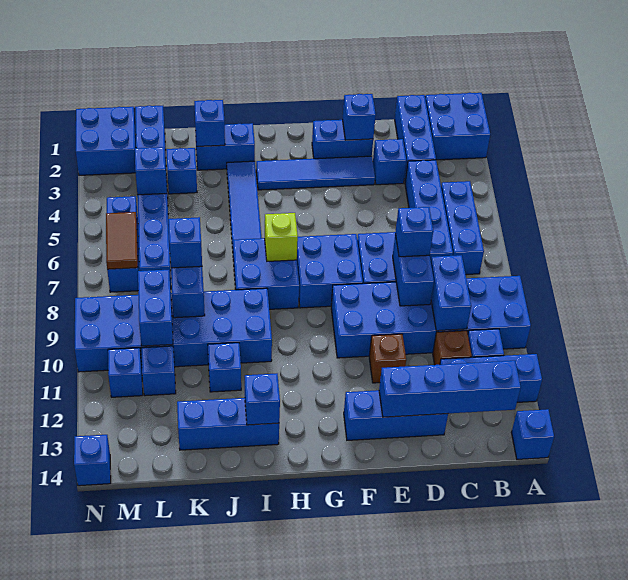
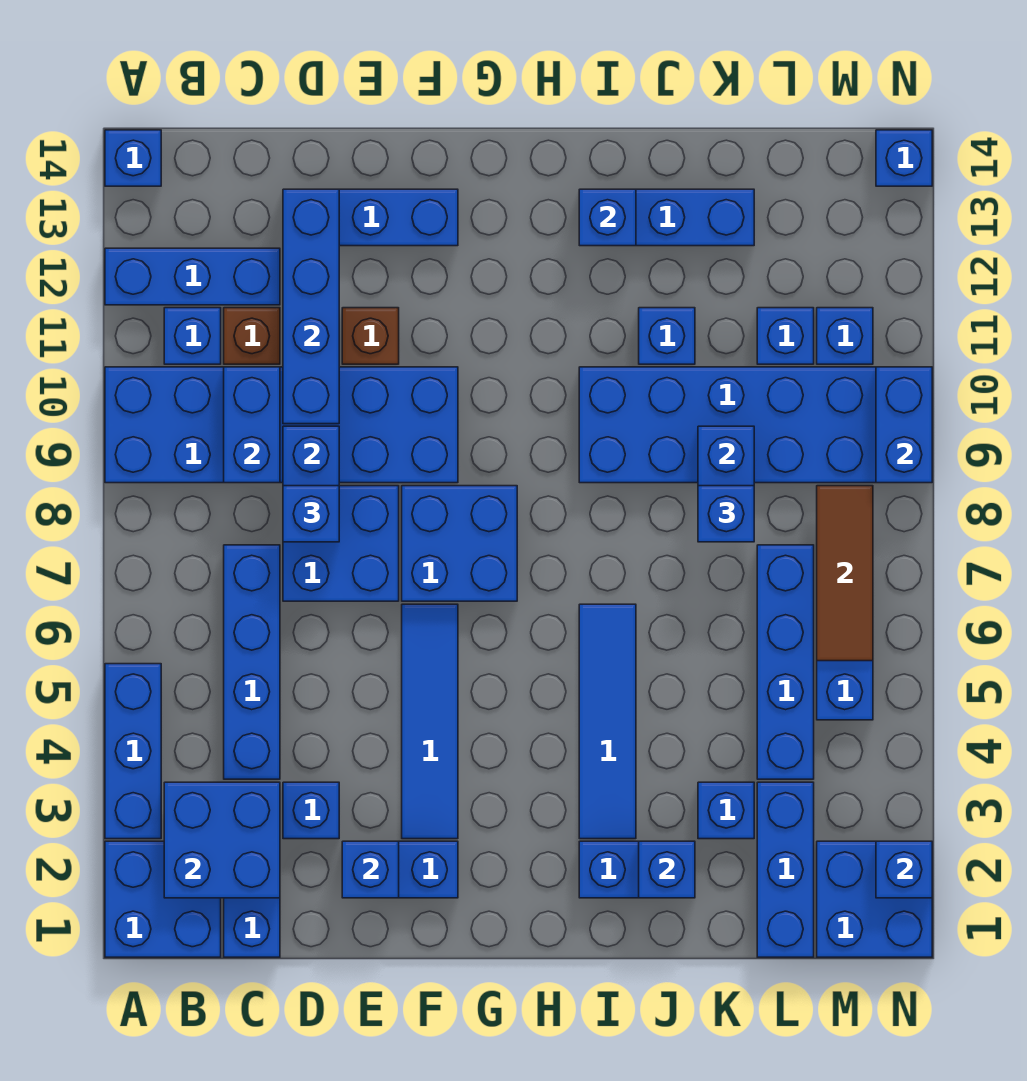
blue 1x3 brick [441,181,484,275] -> blue 1x3 brick moved to [105,664,161,839]
blue 1x4 brick [379,361,521,417] -> blue 1x4 brick turned to [283,189,339,424]
blue 1x4 tile [256,156,375,190] -> blue 1x4 tile turned to [402,604,458,839]
blue 2x2 brick [233,238,299,309] -> blue 2x2 brick moved to [164,782,280,898]
lime 1x1 brick [265,213,298,261] -> none
blue 1x1 brick [135,147,167,195] -> blue 1x1 brick moved to [876,841,932,898]
blue 1x2 brick [138,270,173,346] -> blue 1x2 brick moved to [876,367,932,483]
brown 1x2 tile [106,212,138,269] -> brown 1x3 tile [817,486,873,661]

